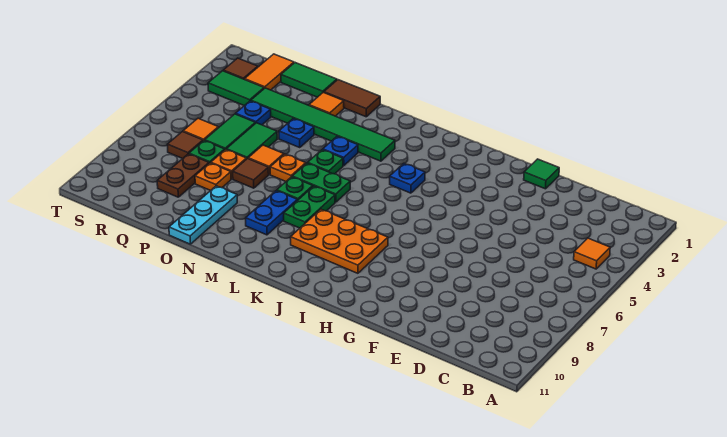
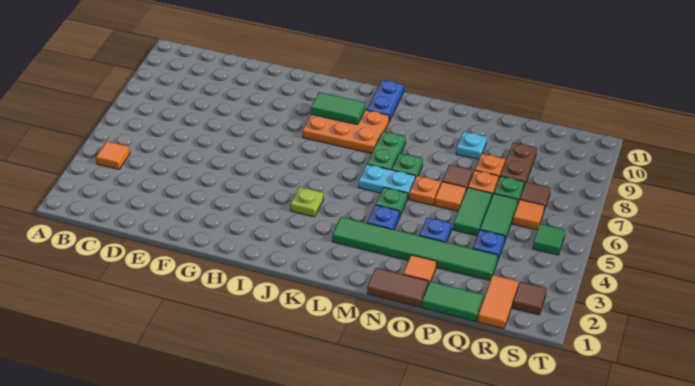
green 1x1 tile [524,159,559,189] -> green 1x1 tile moved to [533,224,565,255]
blue 1x1 plate [390,163,425,193] -> lime 1x1 plate [290,187,323,217]
green 1x2 plate [292,163,350,202] -> cyan 1x2 plate [359,164,415,199]
blue 1x2 plate [246,191,297,235] -> blue 1x2 plate moved to [367,80,404,121]
cyan 1x3 plate [169,186,237,244] -> cyan 1x1 plate [456,132,487,160]
green 1x2 tile [208,71,264,106] -> green 1x2 tile moved to [311,92,365,125]

